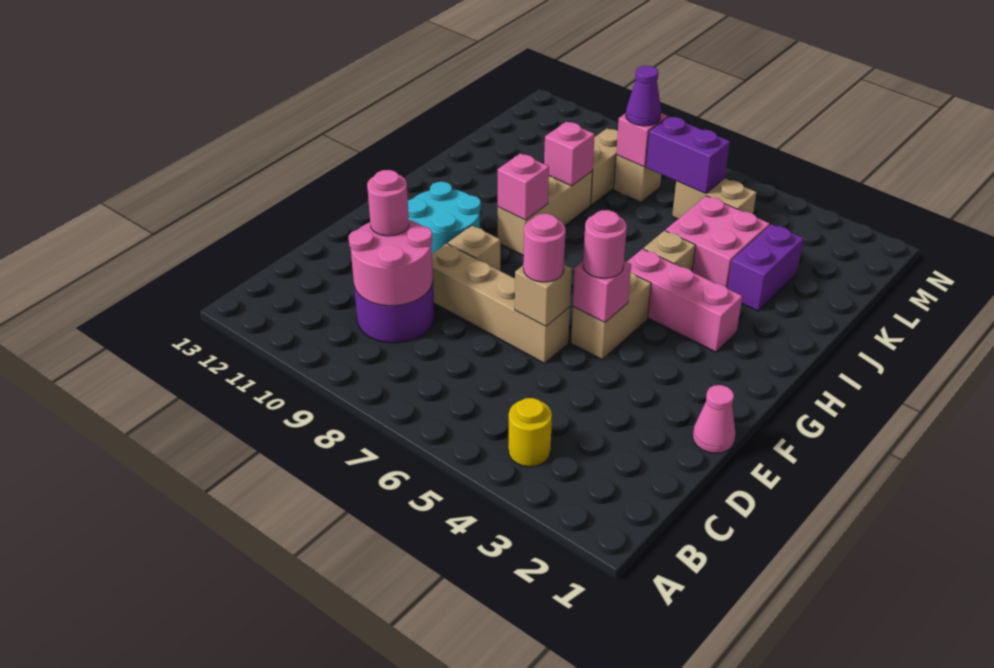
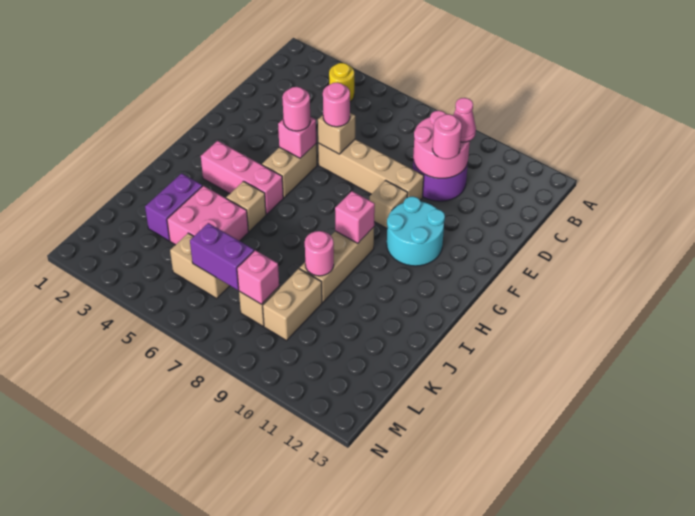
pink 1x1 cone [693,385,735,453] -> pink 1x1 cone moved to [453,98,476,142]
pink 1x1 brick [544,122,595,186] -> pink 1x1 round brick [305,231,334,276]
purple 1x1 cone [626,66,661,126] -> none

